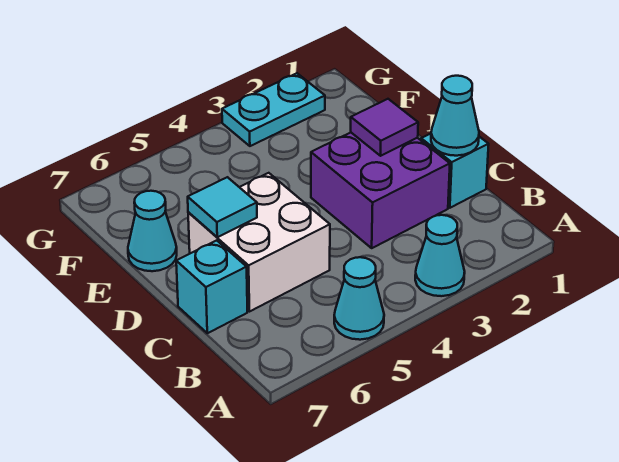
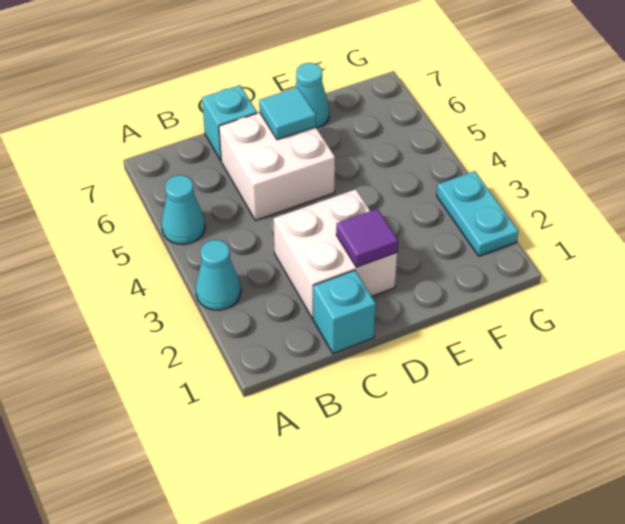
cyan 1x1 cone [431,76,479,156] -> none
purple 2x2 brick [311,133,450,248] -> white 2x2 brick [273,189,397,318]

